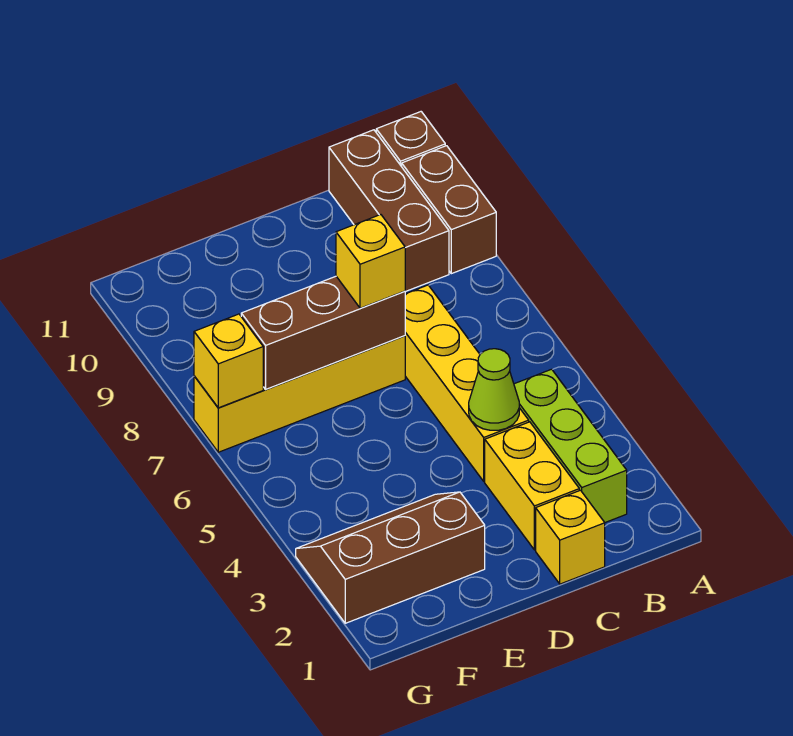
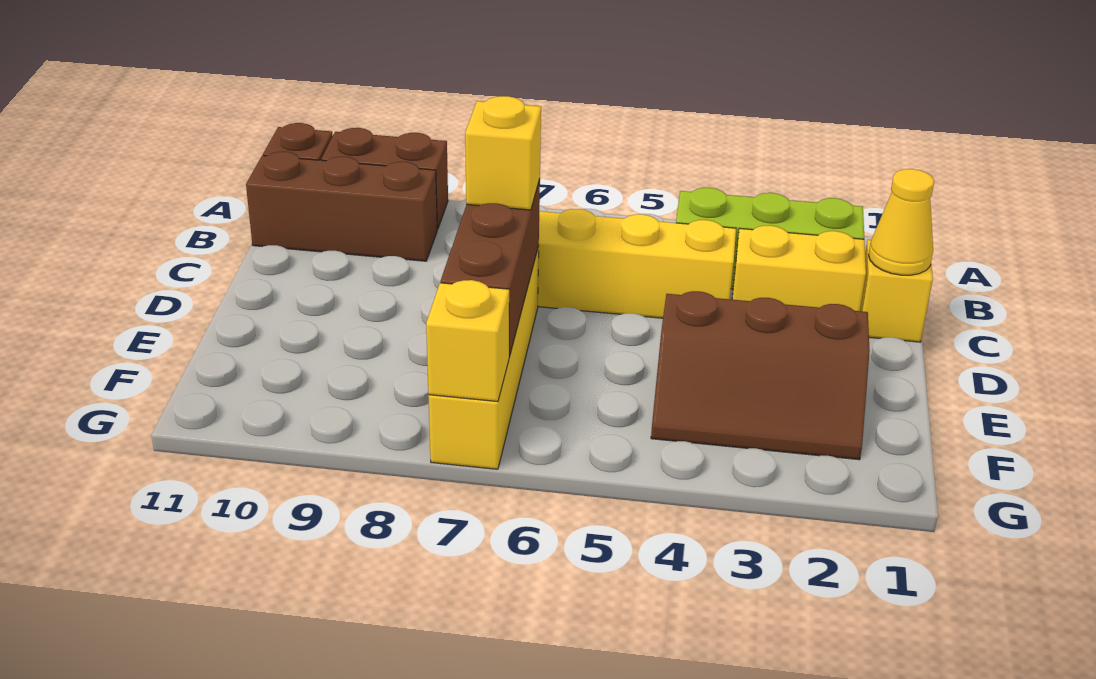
none -> yellow 1x1 cone [869,169,934,275]
lime 1x1 cone [469,349,519,430] -> none
brown 2x3 slope [296,492,485,623] -> brown 2x3 slope turned to [651,291,870,460]

